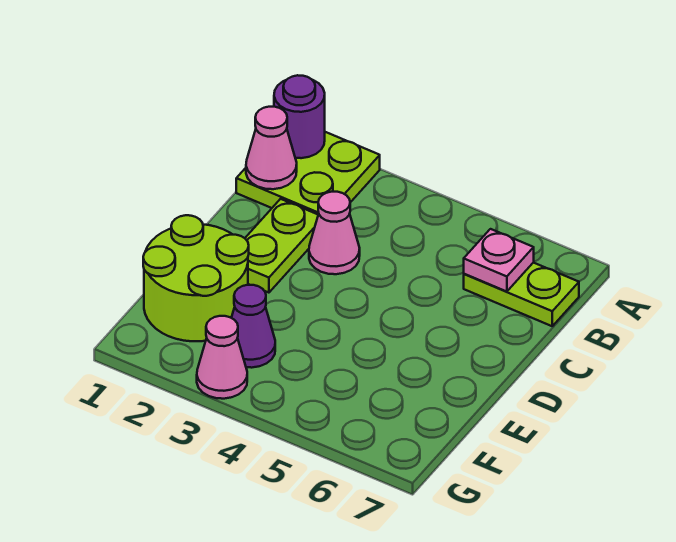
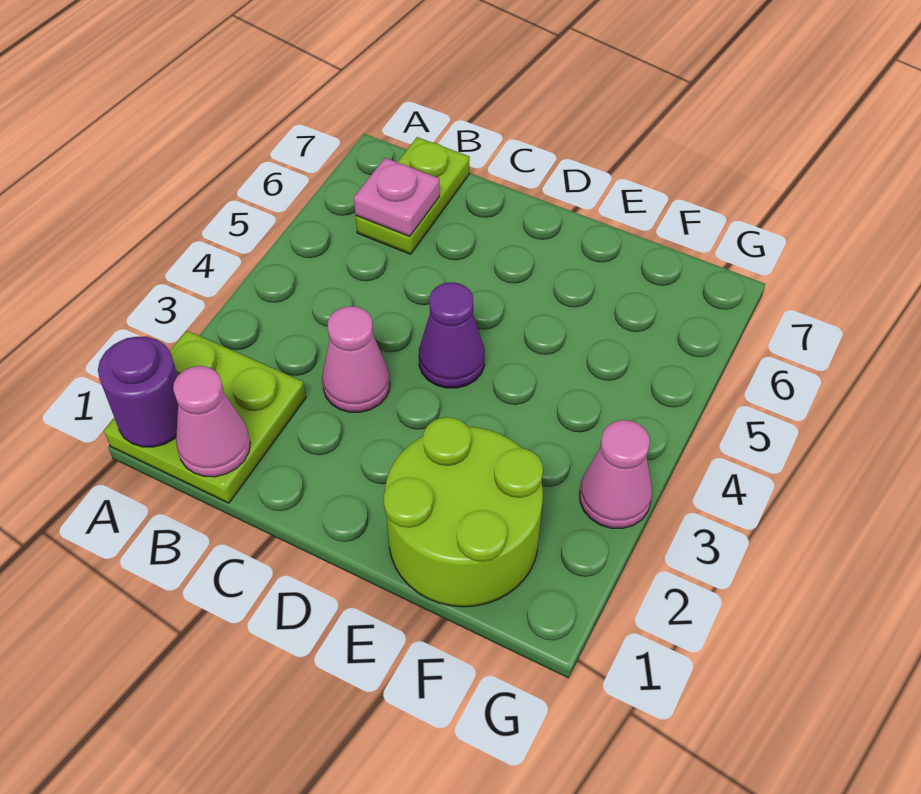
lime 1x2 plate [245,199,318,293] -> none
purple 1x1 cone [232,285,275,368] -> purple 1x1 cone moved to [419,282,485,388]

